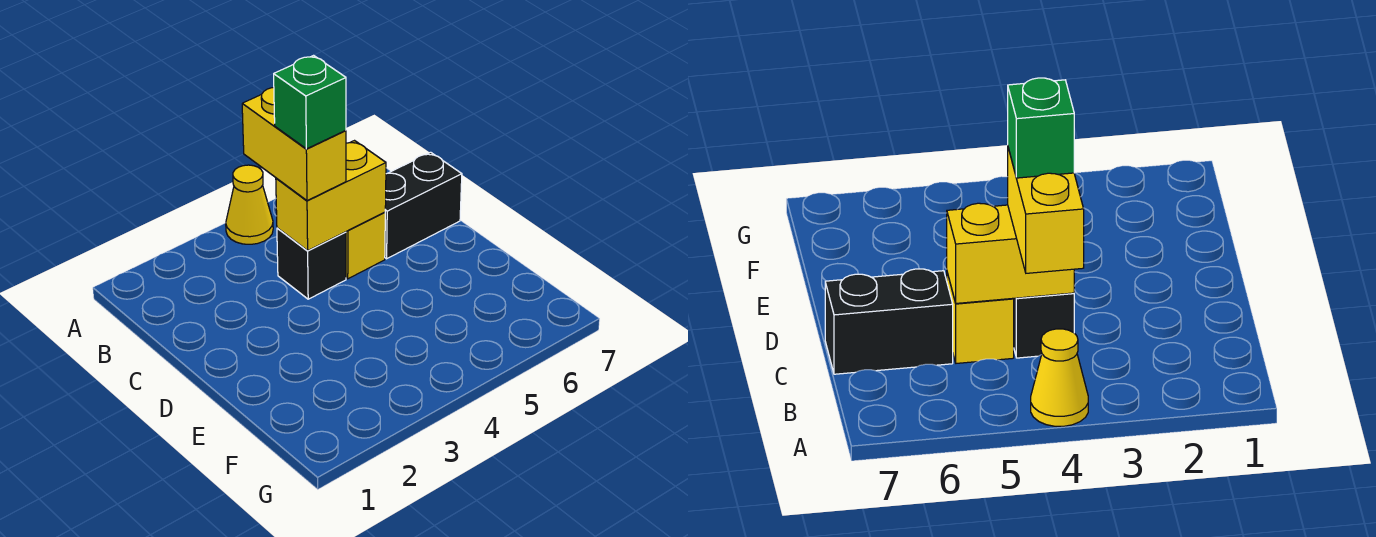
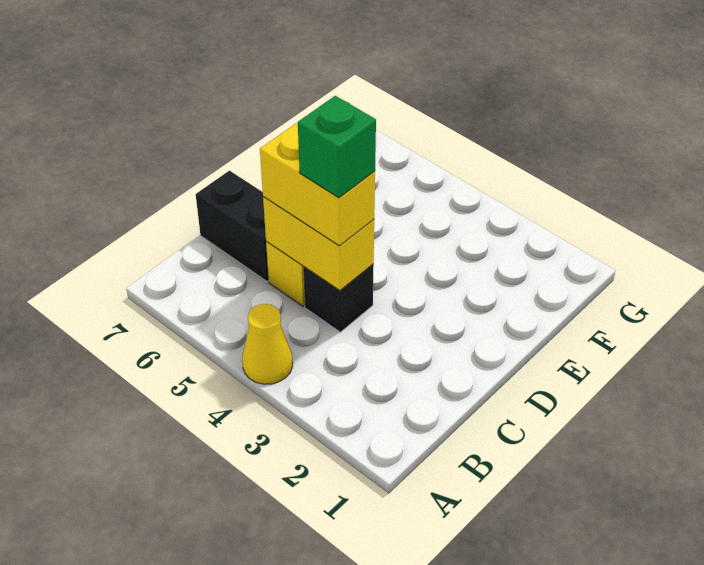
yellow 1x2 brick [242,87,346,201] -> yellow 1x2 brick turned to [260,123,375,246]

